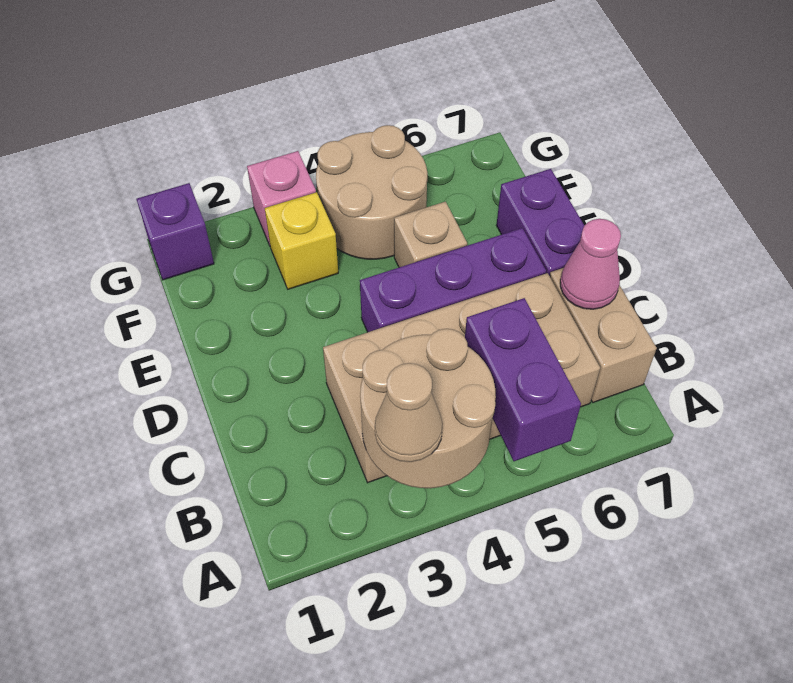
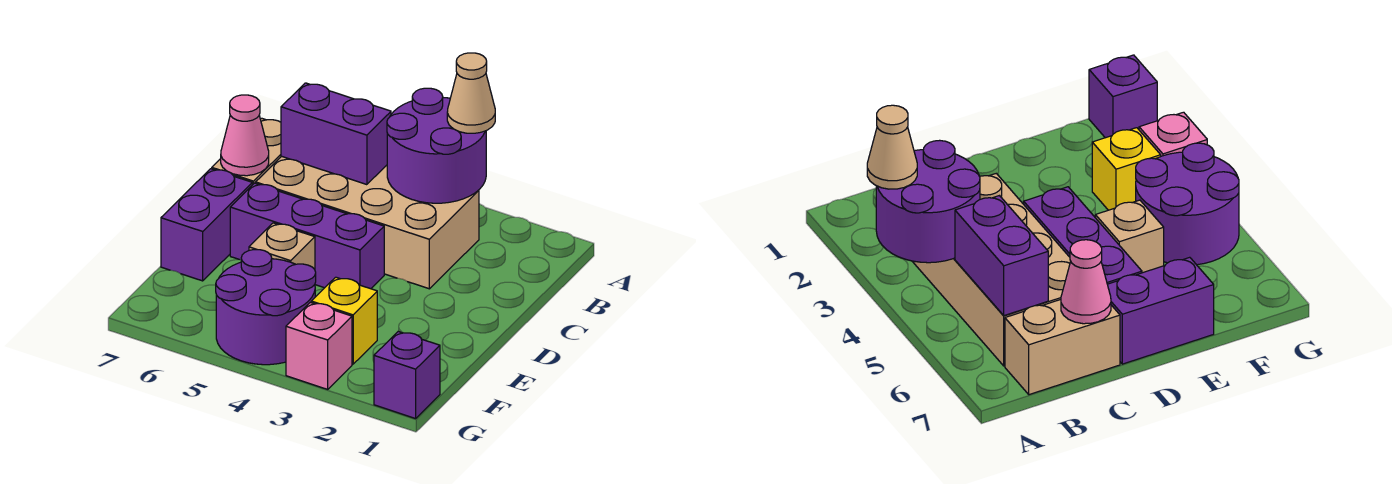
tan 2x2 round brick [360,329,496,488] -> purple 2x2 round brick [387,88,486,203]
purple 1x2 brick [465,298,581,461] -> purple 1x2 brick turned to [281,83,391,185]
tan 2x2 round brick [316,125,427,259] -> purple 2x2 round brick [216,250,316,365]

